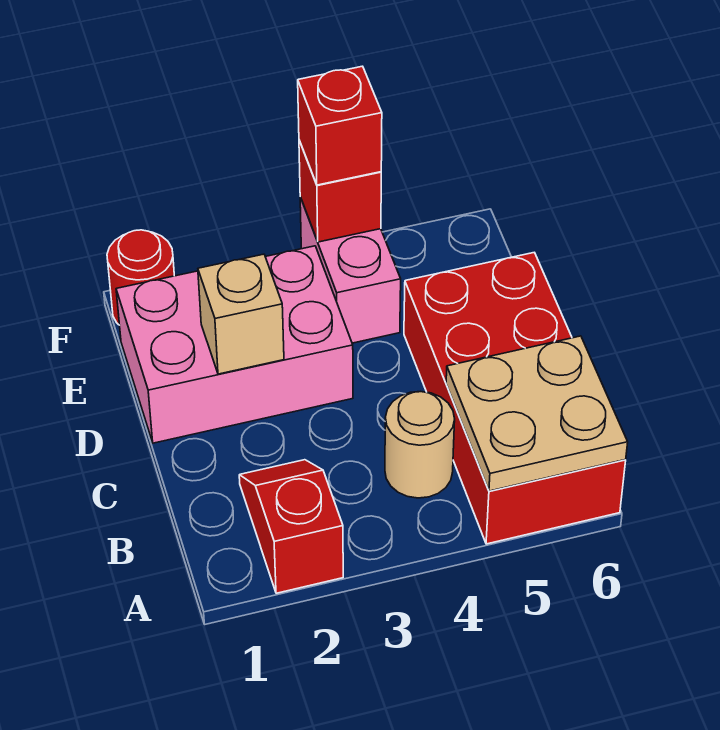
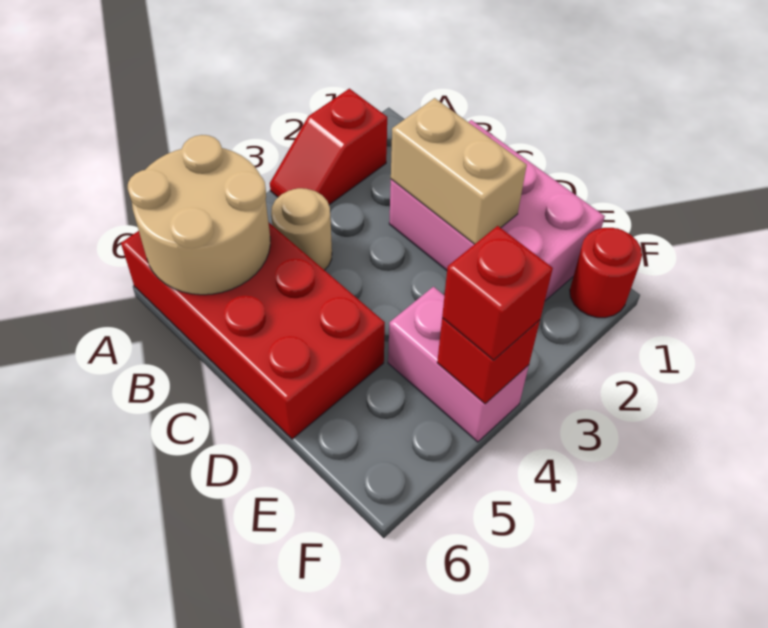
red 1x2 slope [239,460,343,593] -> red 1x2 slope turned to [270,89,387,205]
tan 2x2 plate [446,336,628,491] -> tan 2x2 round brick [128,135,270,295]
pink 2x3 brick [116,246,353,443] -> pink 2x3 brick turned to [389,120,605,301]
tan 1x1 brick [198,254,284,374] -> tan 1x2 brick [391,98,527,244]

